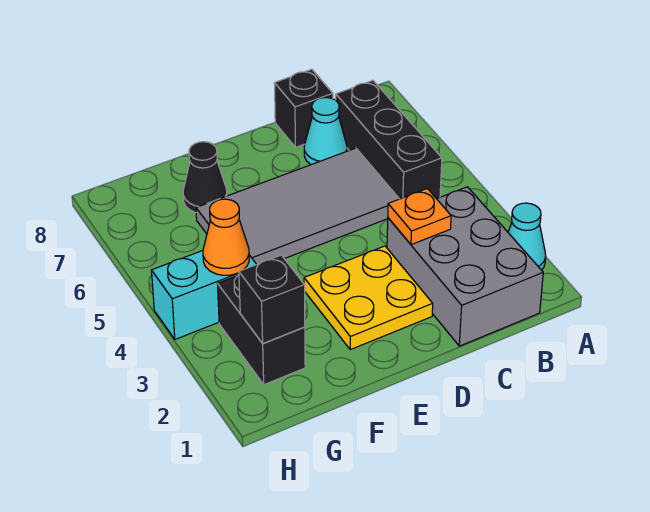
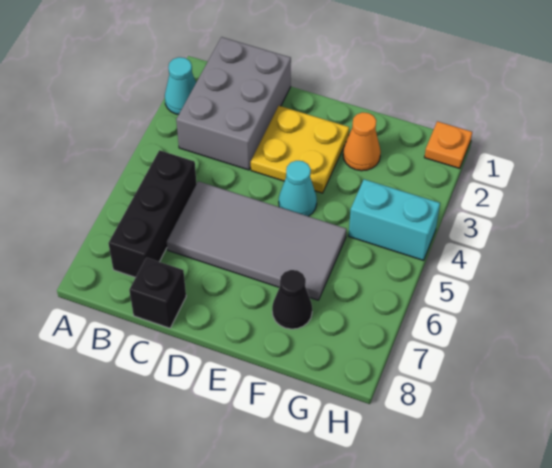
orange 1x1 plate [388,189,451,245] -> orange 1x1 plate moved to [424,121,472,168]
cyan 1x1 cone [304,97,347,165] -> cyan 1x1 cone moved to [279,161,317,216]
black 1x2 brick [218,275,305,385] -> none
black 1x1 brick [239,255,305,343] -> none
orange 1x1 cone [203,199,249,275] -> orange 1x1 cone moved to [343,112,381,171]

